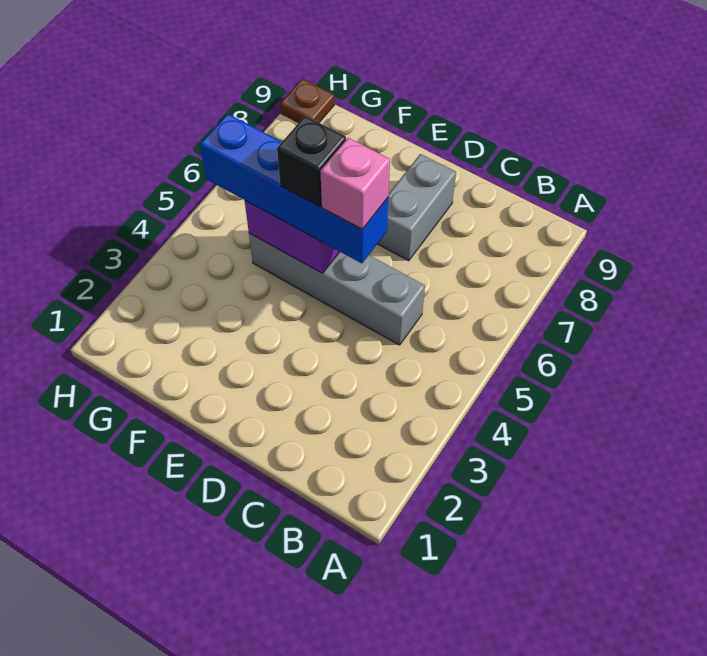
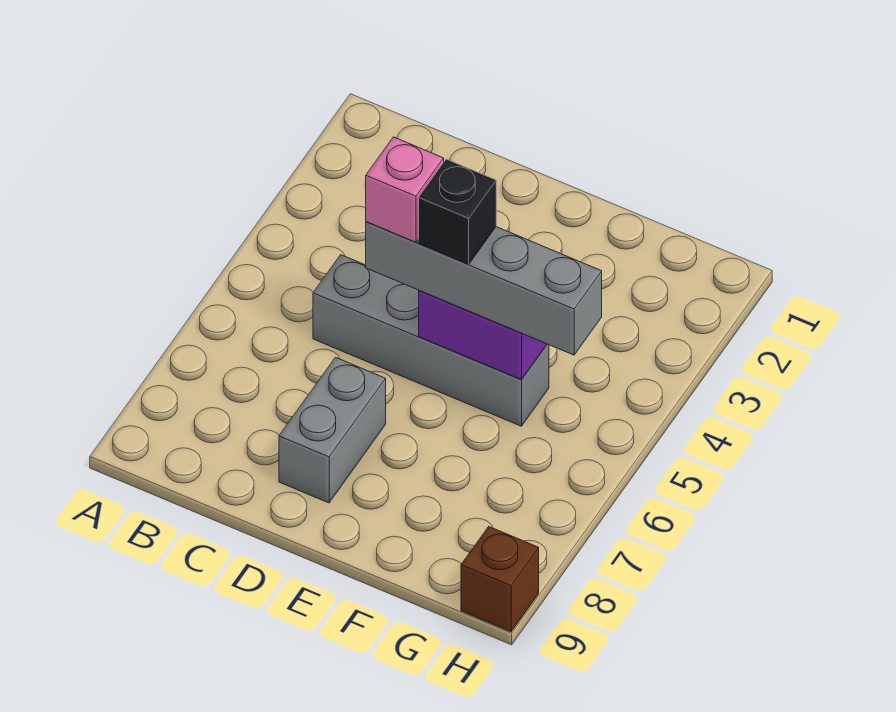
blue 1x4 brick [200,114,388,263] -> grey 1x4 brick [366,222,602,355]
brown 1x1 plate [280,79,334,123] -> brown 1x1 brick [461,527,539,632]

